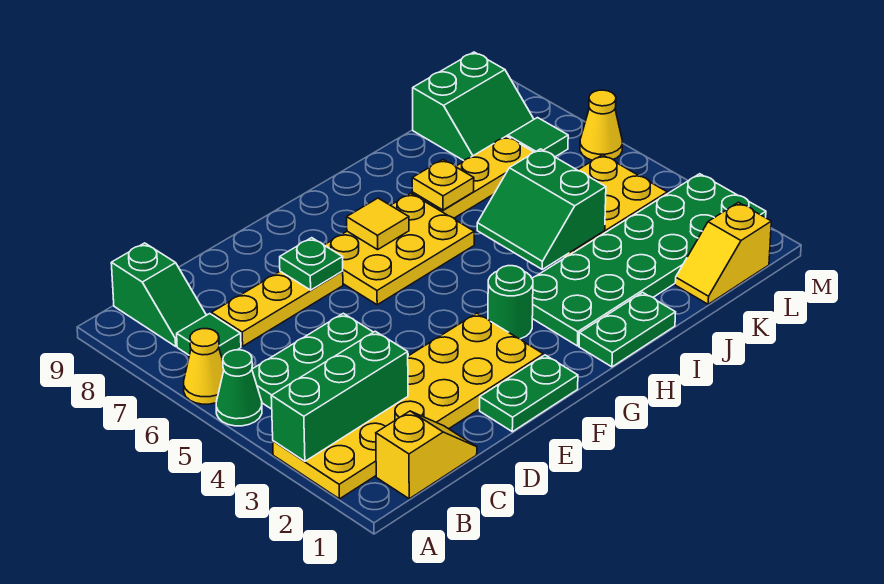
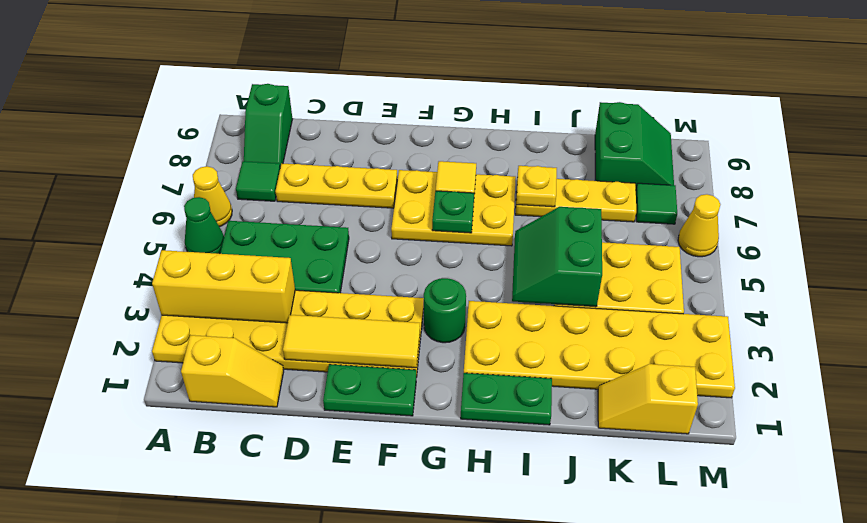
green 1x3 brick [271,331,408,461] -> yellow 1x3 brick [152,250,295,323]
none -> yellow 1x3 tile [283,315,420,368]
green 1x1 plate [280,238,343,290] -> green 1x1 plate moved to [432,191,474,233]
green 2x6 plate [532,174,766,346] -> yellow 2x6 plate [464,301,735,398]
green 2x2 slope [413,52,534,161] -> green 2x2 slope turned to [595,102,674,187]

